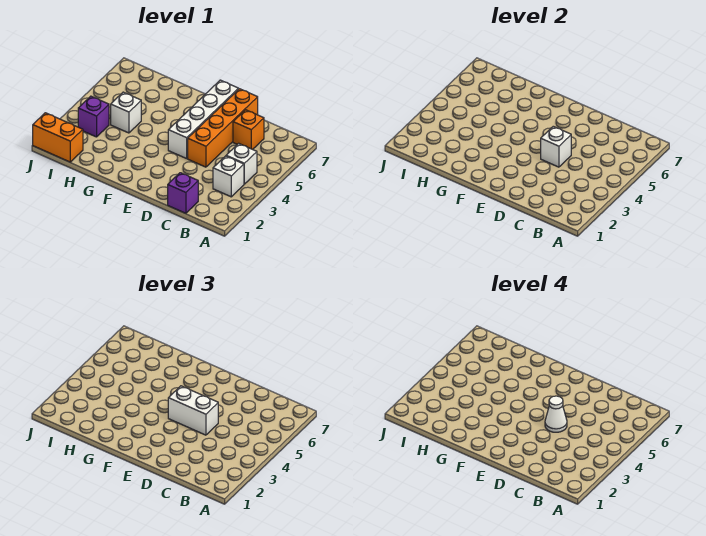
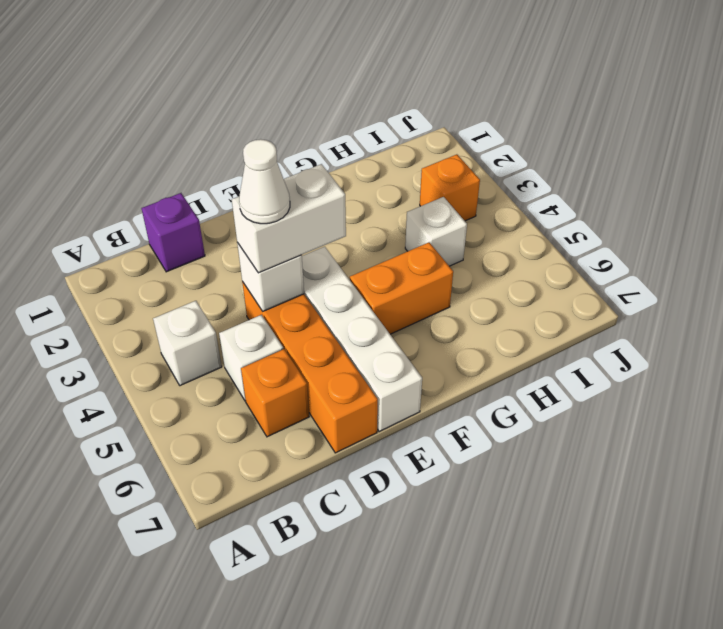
white 1x1 brick [213,156,244,197] -> white 1x1 brick moved to [219,315,283,401]
orange 1x2 brick [33,113,83,162] -> orange 1x2 brick moved to [350,242,453,334]
purple 1x1 brick [78,96,109,137] -> orange 1x1 brick [420,154,480,221]

